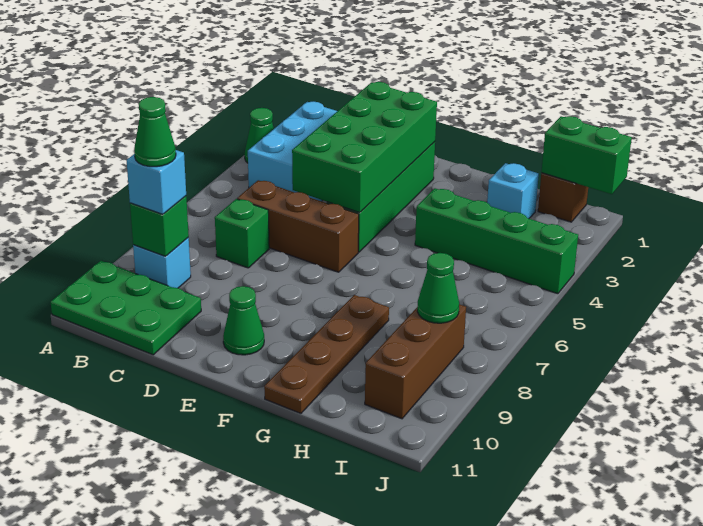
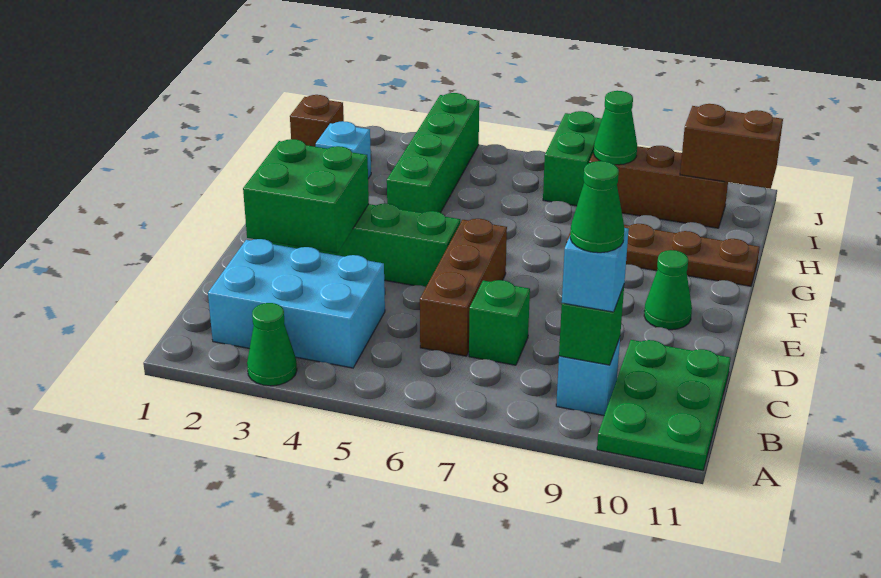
green 2x4 brick [292,82,437,212] -> green 2x2 brick [243,139,369,253]
green 1x2 brick [541,116,632,194] -> green 1x2 brick moved to [543,111,602,206]
none -> brown 1x2 brick [680,104,783,189]

